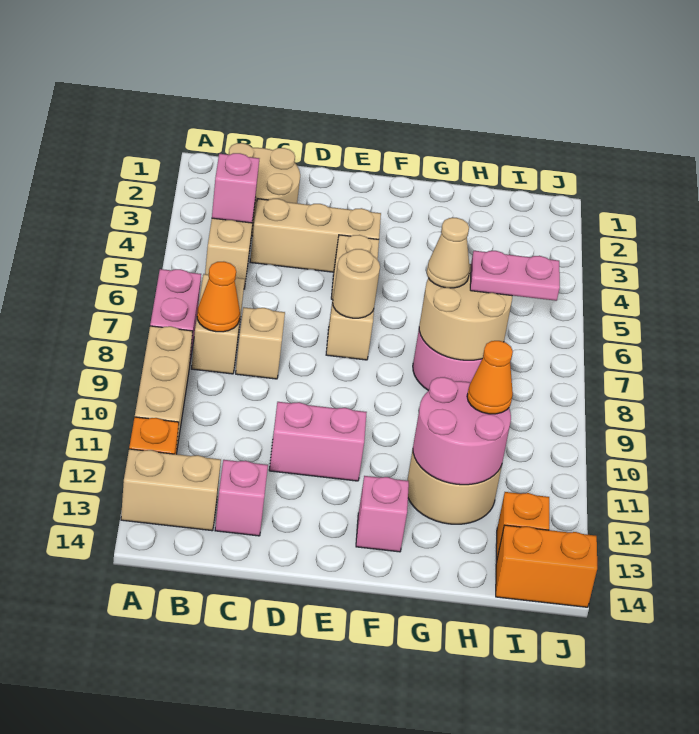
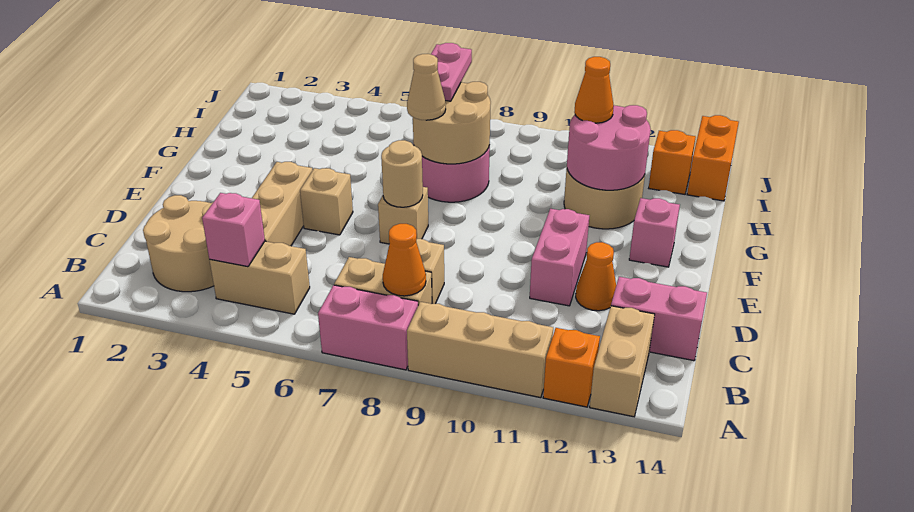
pink 1x1 brick [215,460,268,536] -> pink 1x2 brick [611,277,707,361]
none -> orange 1x1 cone [576,242,616,311]

